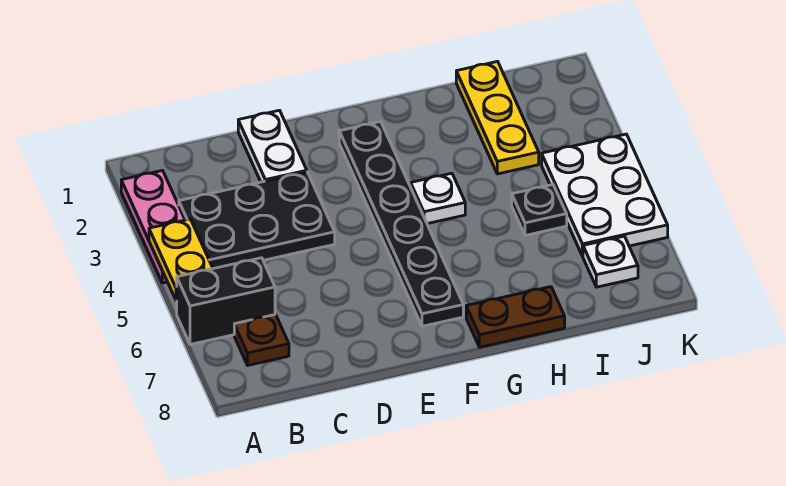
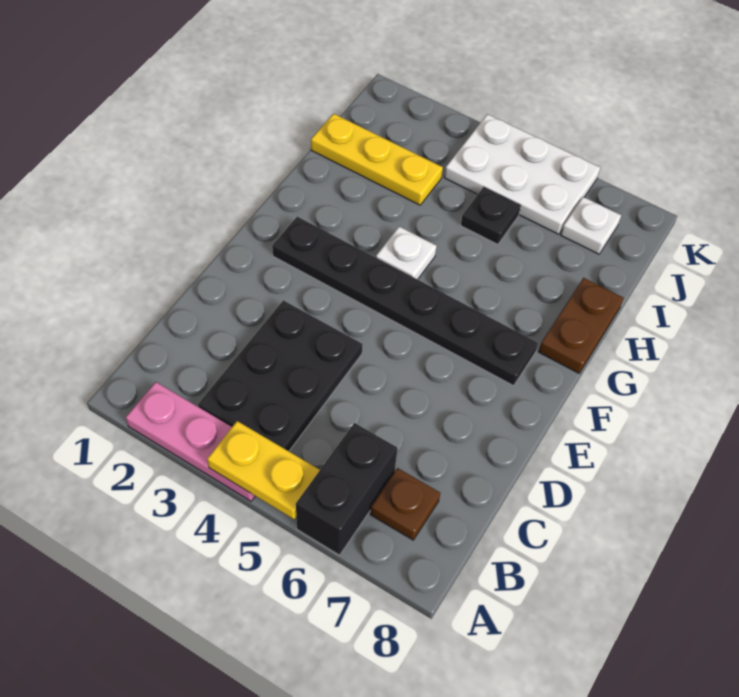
white 1x2 plate [238,110,307,182] -> none

